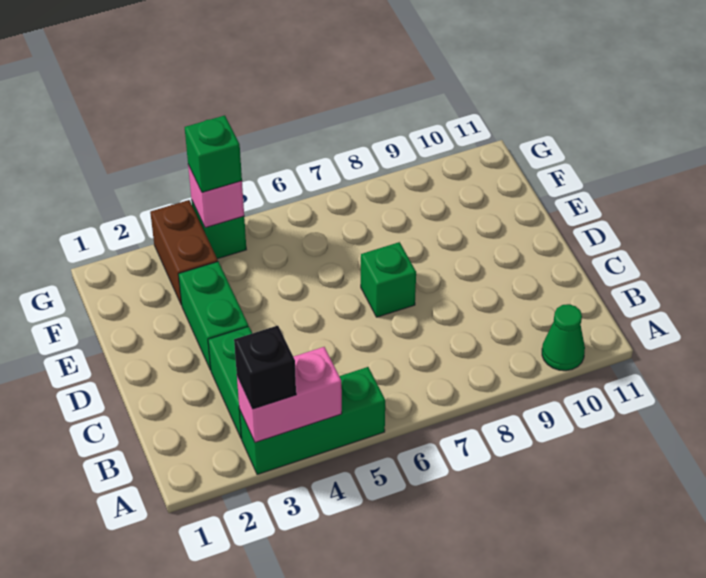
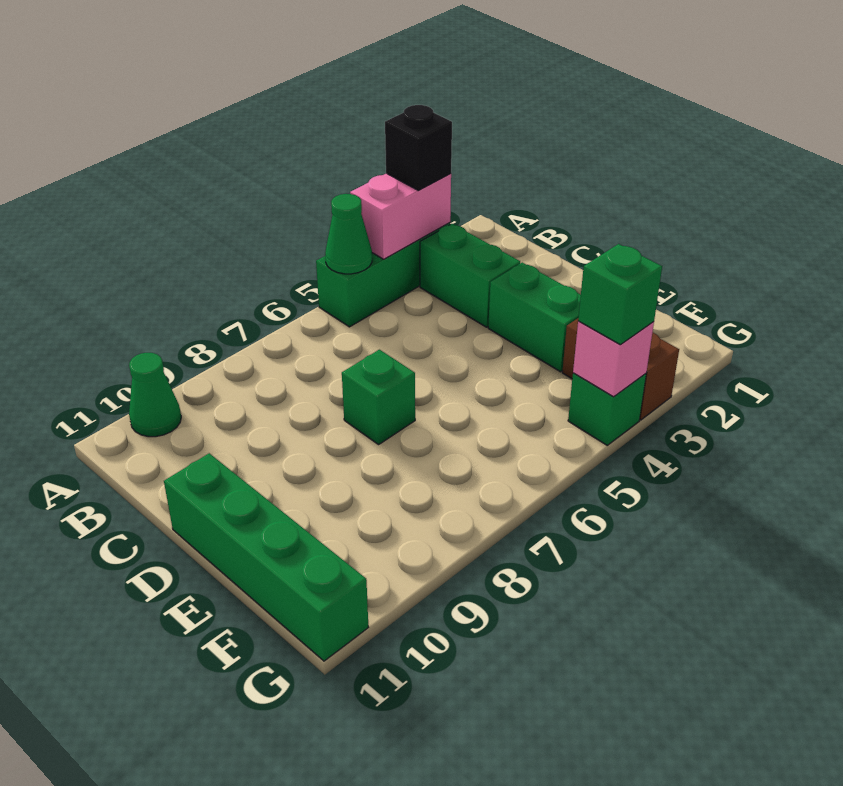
none -> green 1x1 cone [325,194,372,274]
none -> green 1x4 brick [164,453,368,661]

